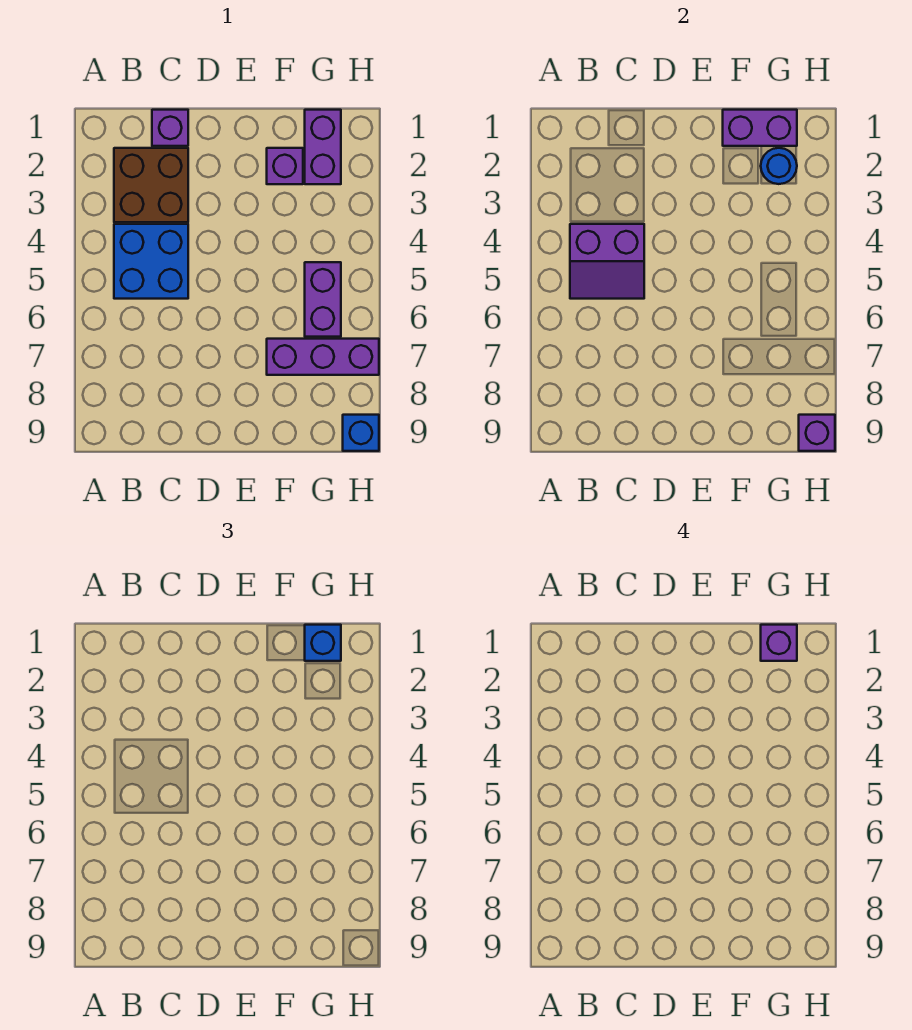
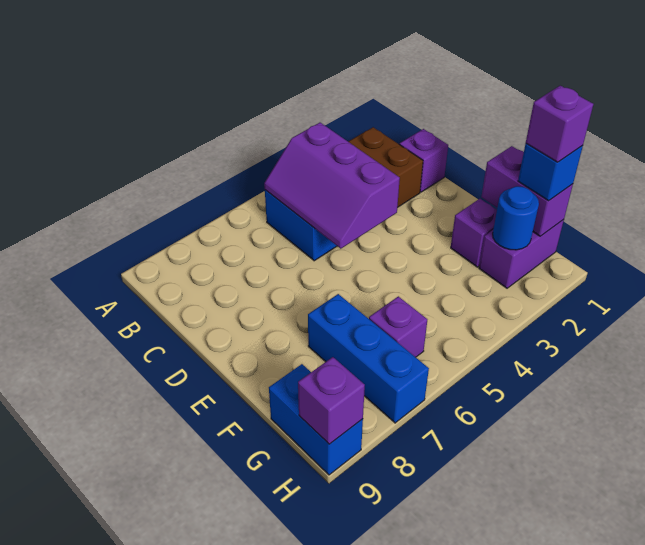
purple 2x2 slope [570,224,644,299] -> purple 2x3 slope [264,123,400,249]
purple 1x3 brick [267,339,379,375] -> blue 1x3 brick [308,294,429,423]
purple 1x2 brick [305,262,341,337] -> purple 1x1 brick [369,296,427,357]
blue 1x1 brick [343,415,379,451] -> blue 1x2 brick [269,364,363,475]

